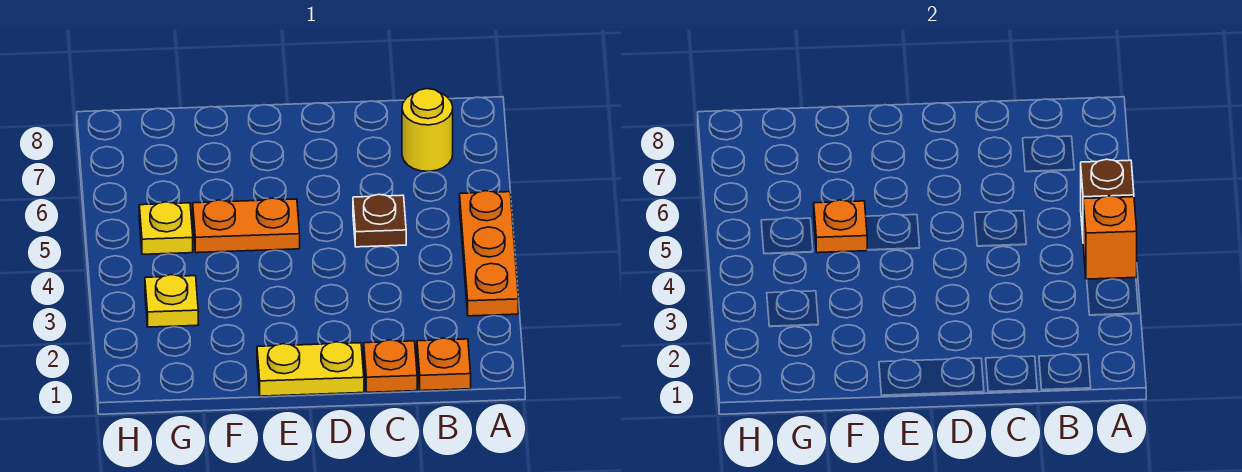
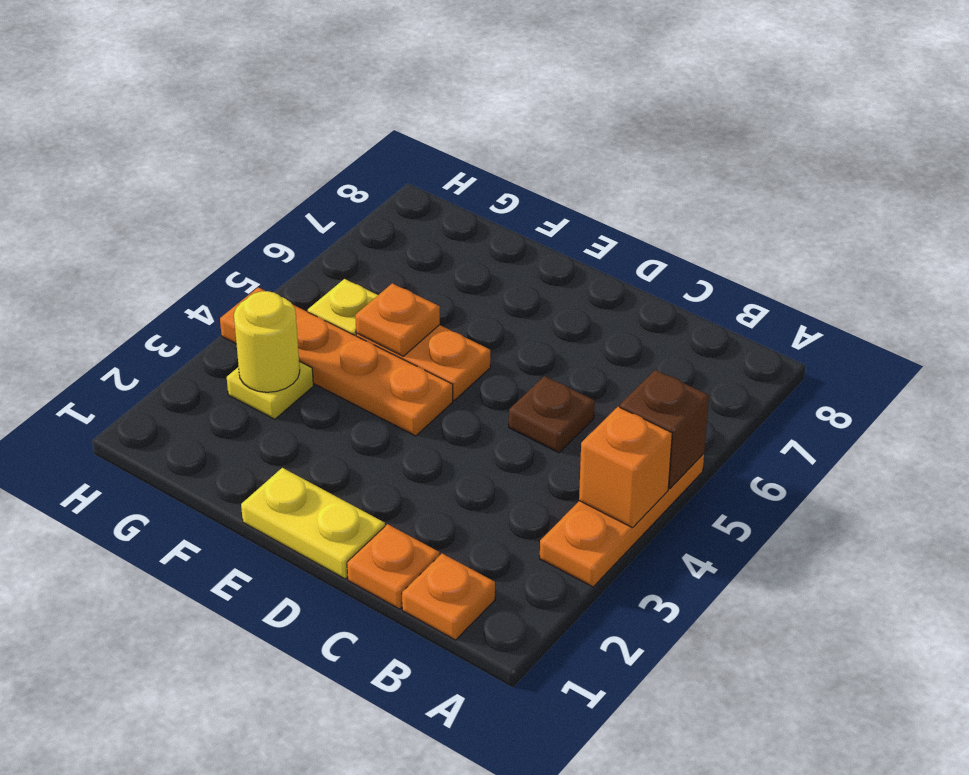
yellow 1x1 round brick [402,89,453,171] -> yellow 1x1 round brick moved to [234,291,300,392]
none -> orange 1x4 plate [220,288,453,436]

